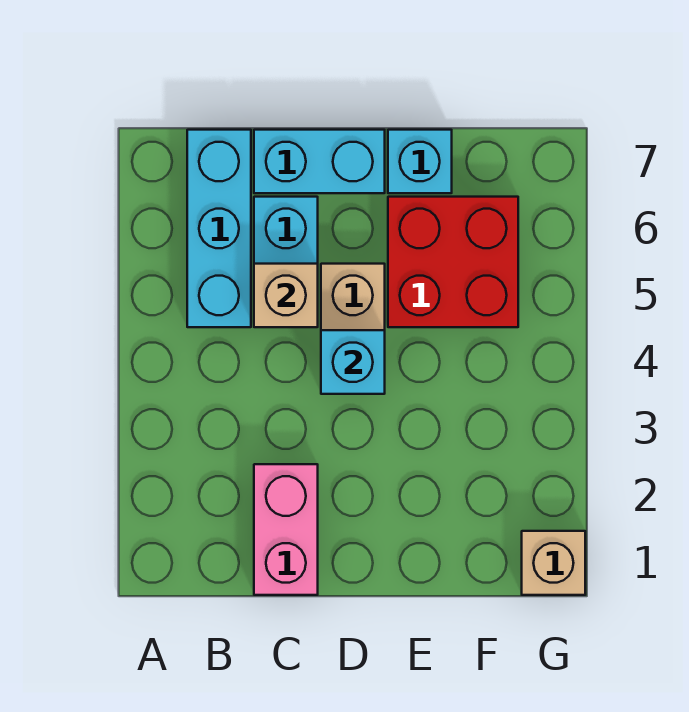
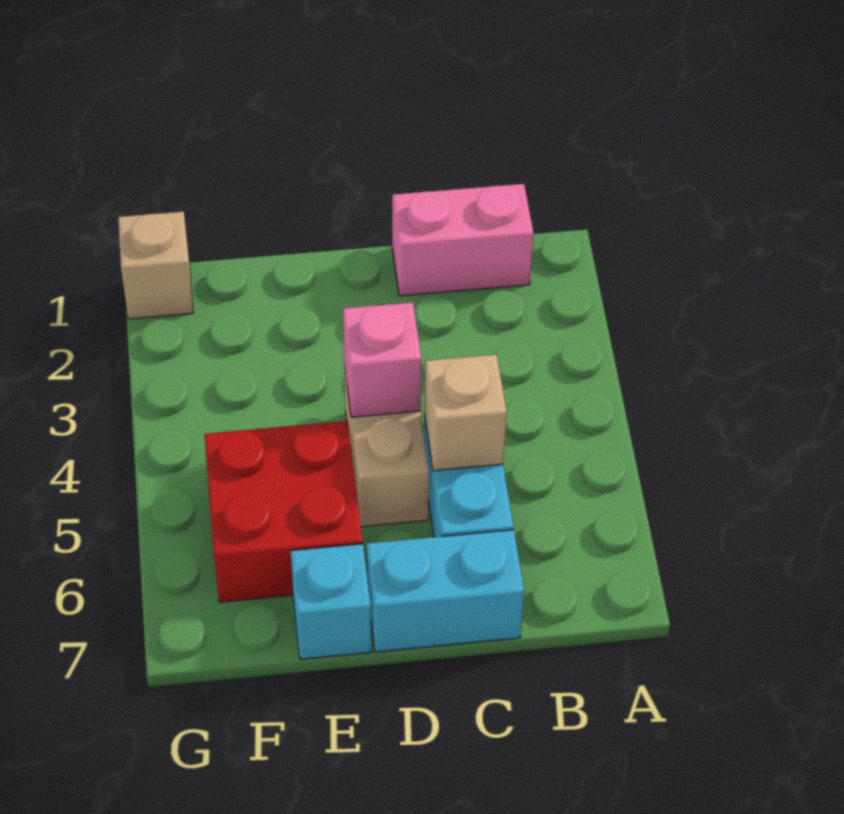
cyan 1x3 brick [187,130,251,327] -> none
pink 1x2 brick [254,464,318,595] -> pink 1x2 brick turned to [392,184,534,296]
cyan 1x1 brick [321,330,385,394] -> pink 1x1 brick [343,302,421,417]

